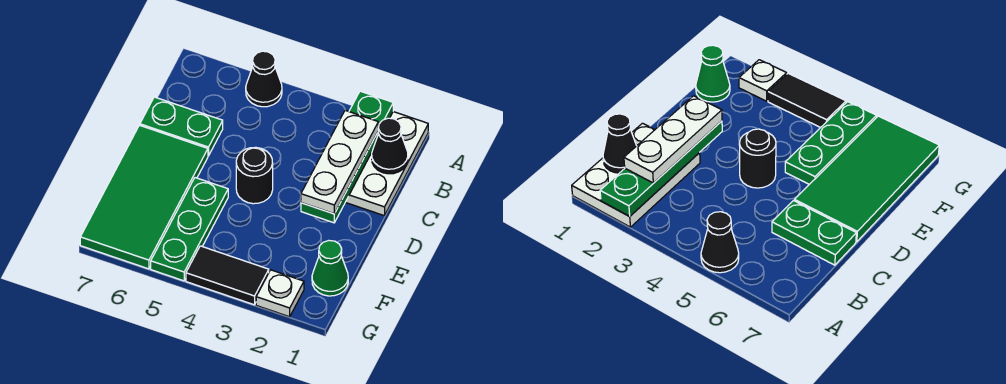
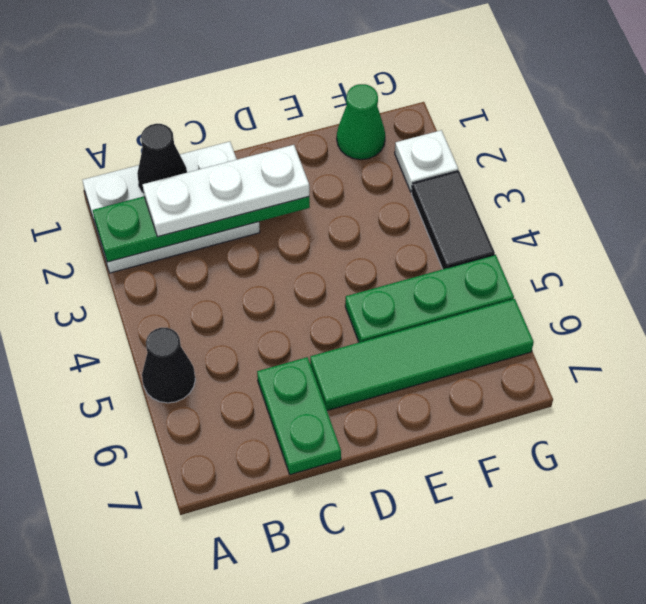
black 1x1 round brick [236,147,273,204] -> none
green 2x4 tile [80,125,208,269] -> green 1x4 tile [310,299,534,411]

